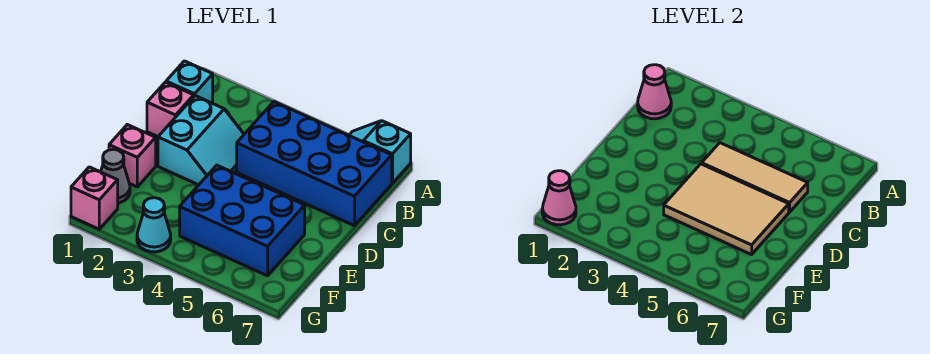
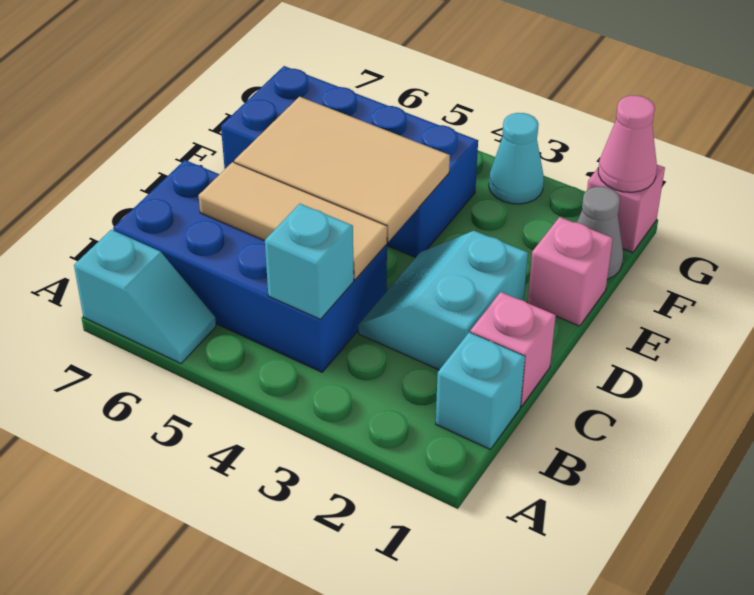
pink 1x1 cone [638,65,671,119] -> none
none -> cyan 1x1 brick [265,204,354,319]
blue 2x3 brick [180,165,305,276] -> blue 2x4 brick [221,66,478,258]

